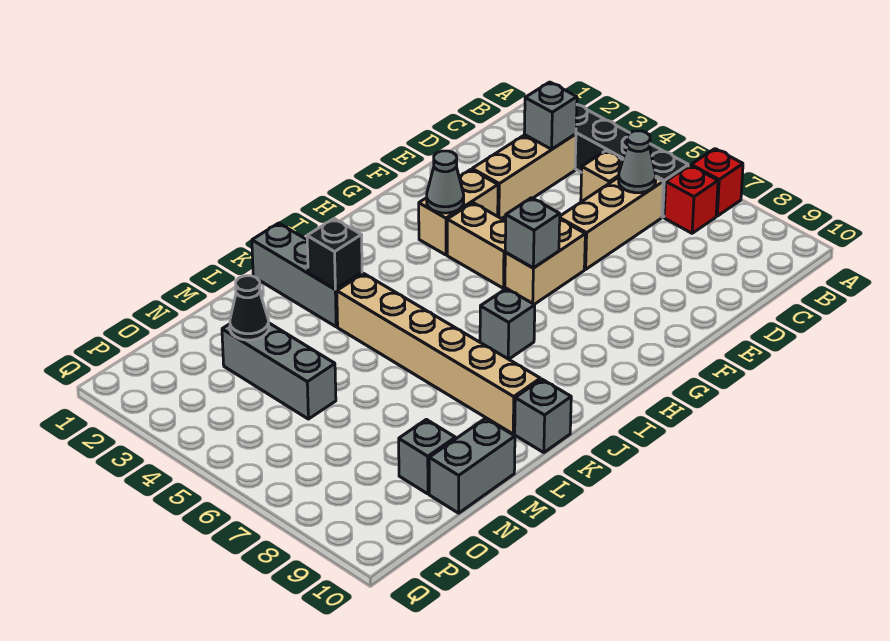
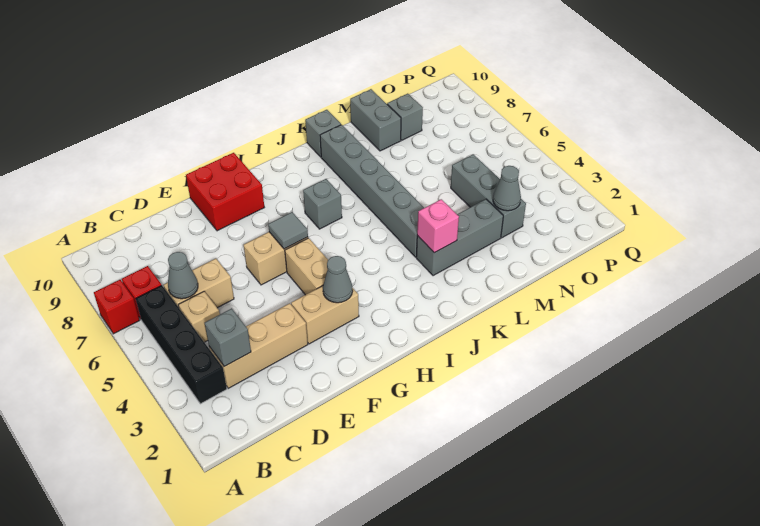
tan 1x3 brick [560,177,663,269] -> tan 1x2 brick [164,259,234,308]
none -> red 2x2 brick [186,153,264,231]
grey 1x1 brick [505,198,560,268] -> grey 1x1 tile [268,212,308,249]
grey 1x3 brick [252,223,362,327] -> grey 1x3 brick turned to [416,199,503,276]
black 1x1 brick [307,219,362,289] -> pink 1x1 brick [417,199,459,253]
tan 1x6 brick [337,274,540,434] -> grey 1x6 brick [320,125,424,257]
grey 1x2 brick [429,418,515,513] -> grey 1x2 brick turned to [350,89,401,151]
black 1x1 cone [230,276,269,340] -> grey 1x1 cone [493,166,521,211]

